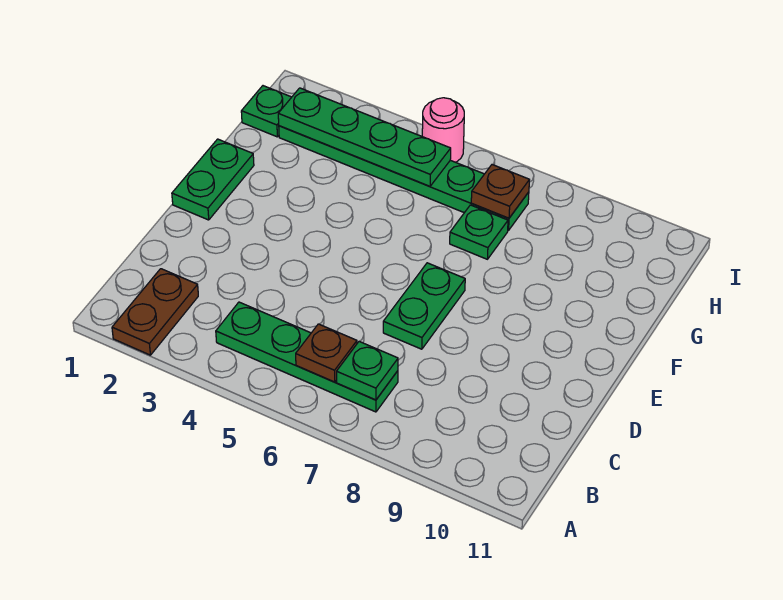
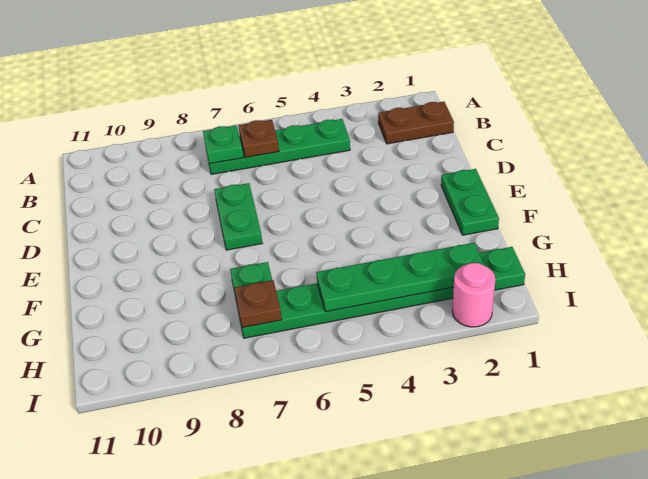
brown 1x2 plate [112,269,198,355] -> brown 1x2 plate turned to [378,102,454,144]
pink 1x1 round brick [422,98,464,162] -> pink 1x1 round brick moved to [452,263,496,327]

